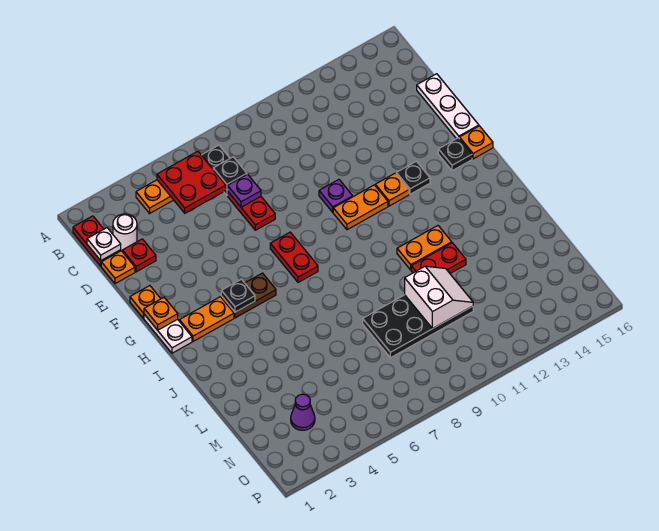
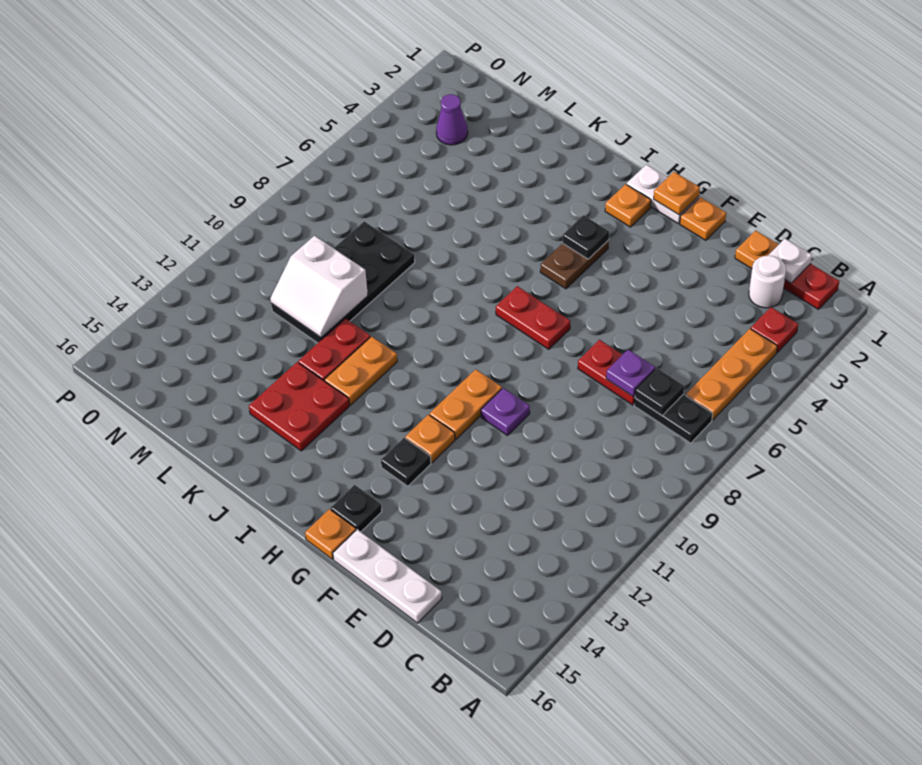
red 2x2 plate [157,151,226,213] -> red 2x2 plate moved to [249,362,349,451]
red 1x1 plate [122,239,156,272] -> red 1x1 plate moved to [751,307,798,353]
orange 1x2 plate [179,297,234,341] -> orange 1x1 plate [605,184,651,227]

